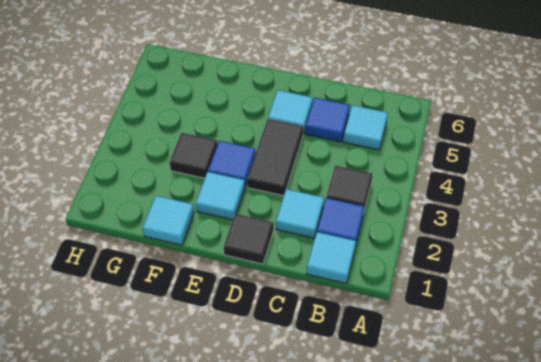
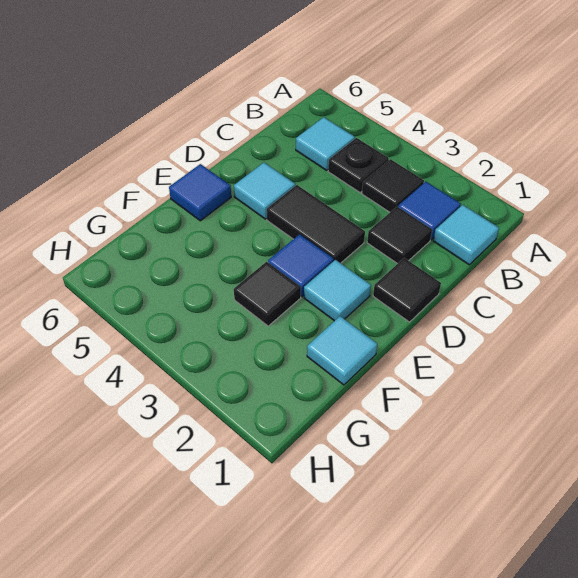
none -> black 1x1 plate [328,138,389,193]
cyan 1x1 tile [276,189,324,238] -> black 1x1 tile [367,207,432,264]
blue 1x1 tile [305,98,350,142] -> blue 1x1 tile moved to [169,164,231,221]

